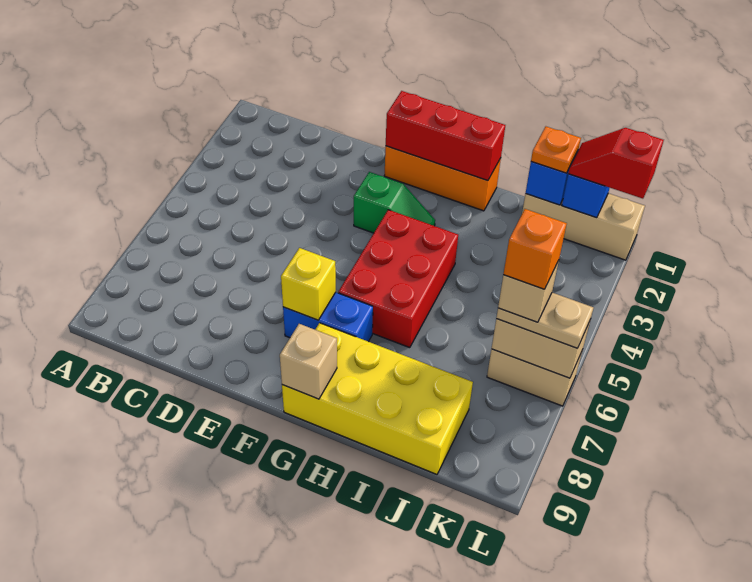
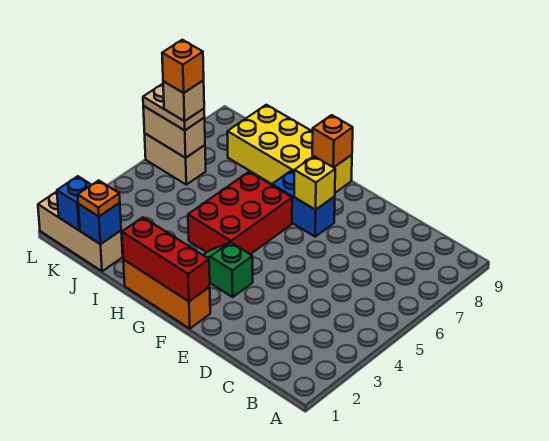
tan 1x1 brick [280,324,337,399] -> orange 1x1 brick [312,115,353,167]
red 1x2 slope [568,128,664,199] -> none

